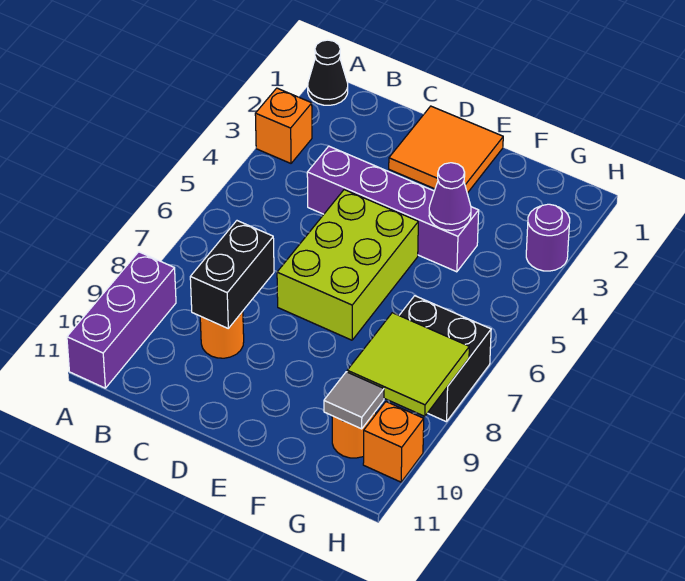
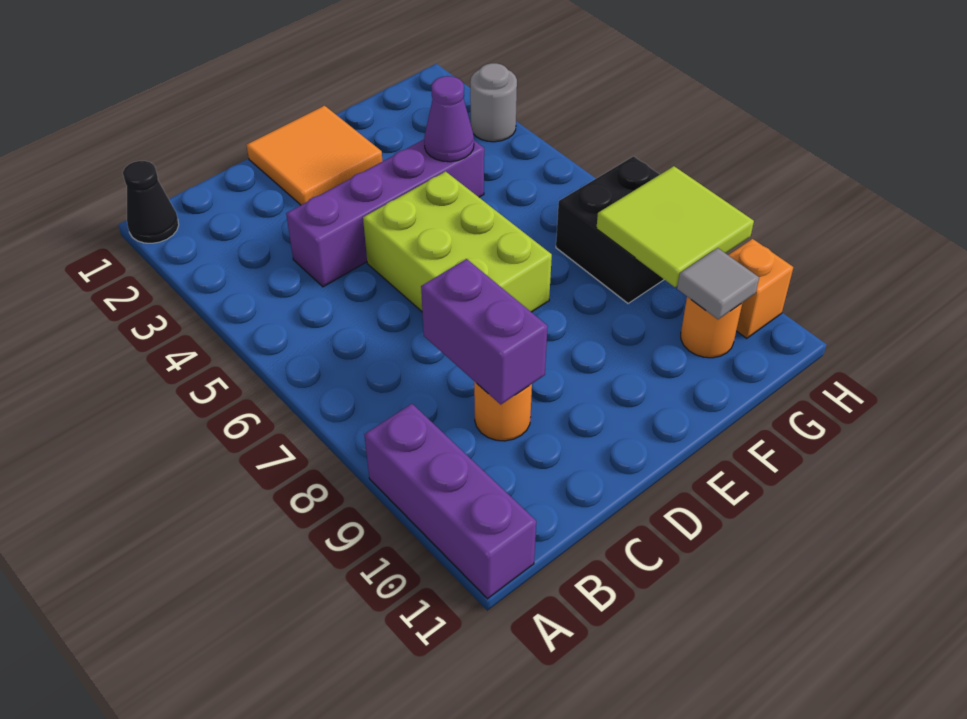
orange 1x1 brick [255,88,312,163] -> none
black 1x2 brick [190,221,274,328] -> purple 1x2 brick [421,259,548,404]
purple 1x1 round brick [526,204,570,271] -> grey 1x1 round brick [470,63,517,142]

